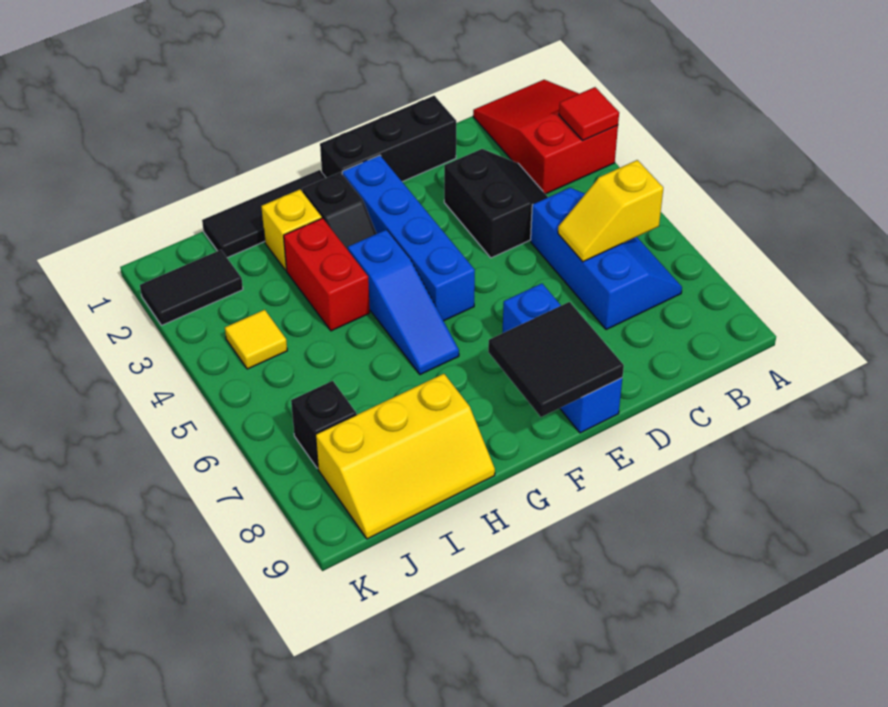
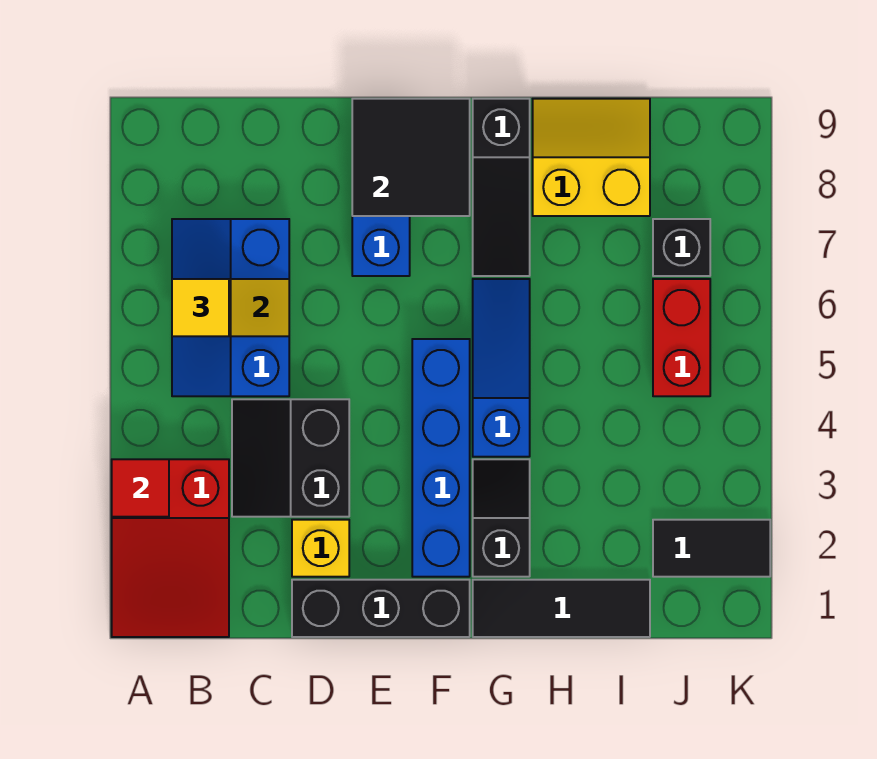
none -> black 1x3 slope [473,99,530,276]
yellow 1x1 brick [261,189,322,270] -> yellow 1x1 brick moved to [292,520,349,577]
red 1x2 brick [284,218,370,331] -> red 1x2 brick moved to [653,279,710,396]
yellow 2x3 slope [316,374,495,539] -> yellow 2x2 slope [533,99,650,216]
yellow 1x1 tile [225,310,287,369] -> yellow 1x1 tile moved to [172,279,229,336]

